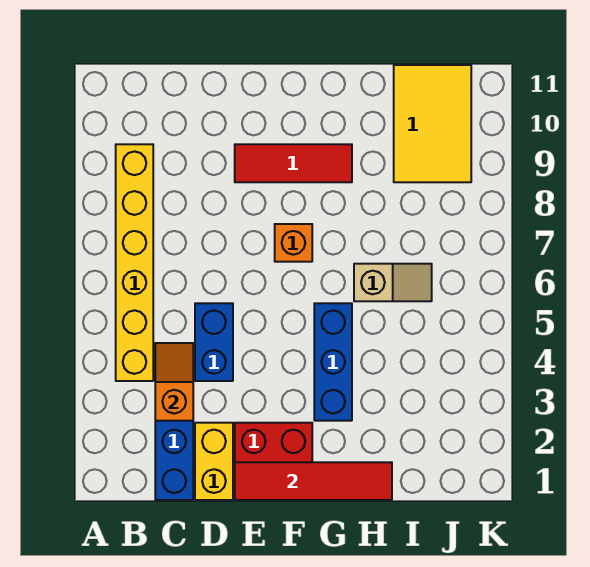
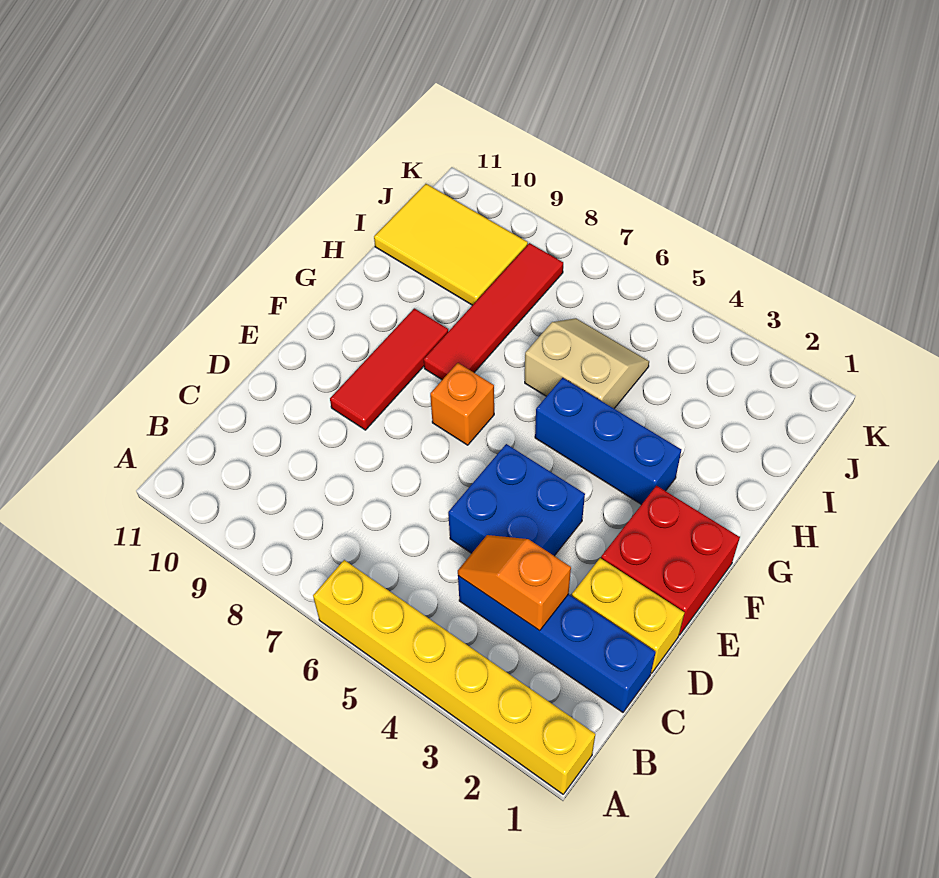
yellow 1x6 brick [116,144,153,381] -> yellow 1x6 brick moved to [313,560,595,794]
blue 1x2 brick [195,303,233,381] -> blue 2x2 brick [448,444,585,556]
red 1x4 tile [235,462,392,500] -> red 1x4 tile moved to [424,243,563,380]
tan 1x2 slope [354,264,432,301] -> tan 2x2 slope [525,318,649,409]

